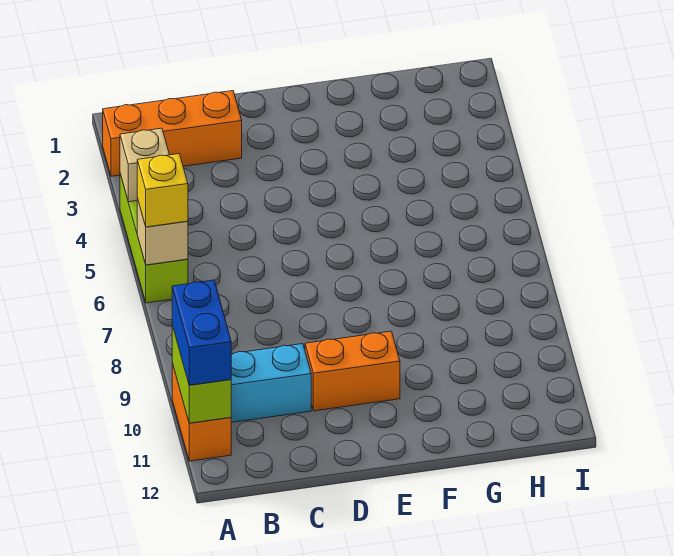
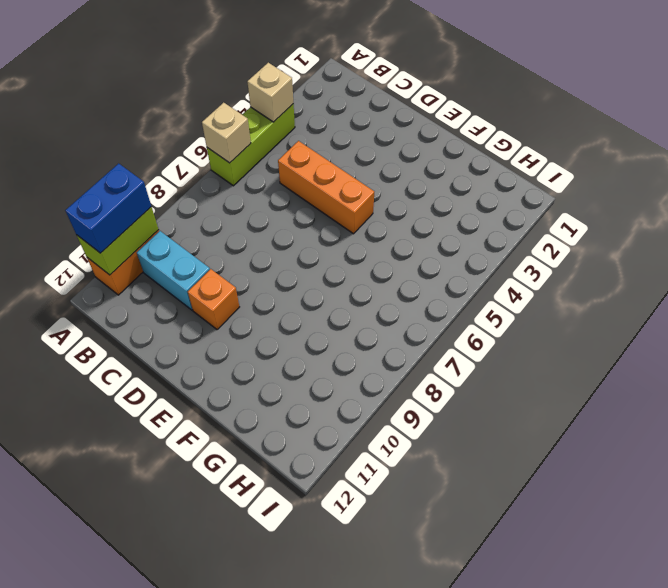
orange 1x3 brick [103,91,242,176] -> orange 1x3 brick moved to [278,141,374,234]
yellow 1x1 brick [137,154,188,227] -> none
orange 1x2 brick [305,331,400,411] -> orange 1x1 brick [188,269,239,330]

